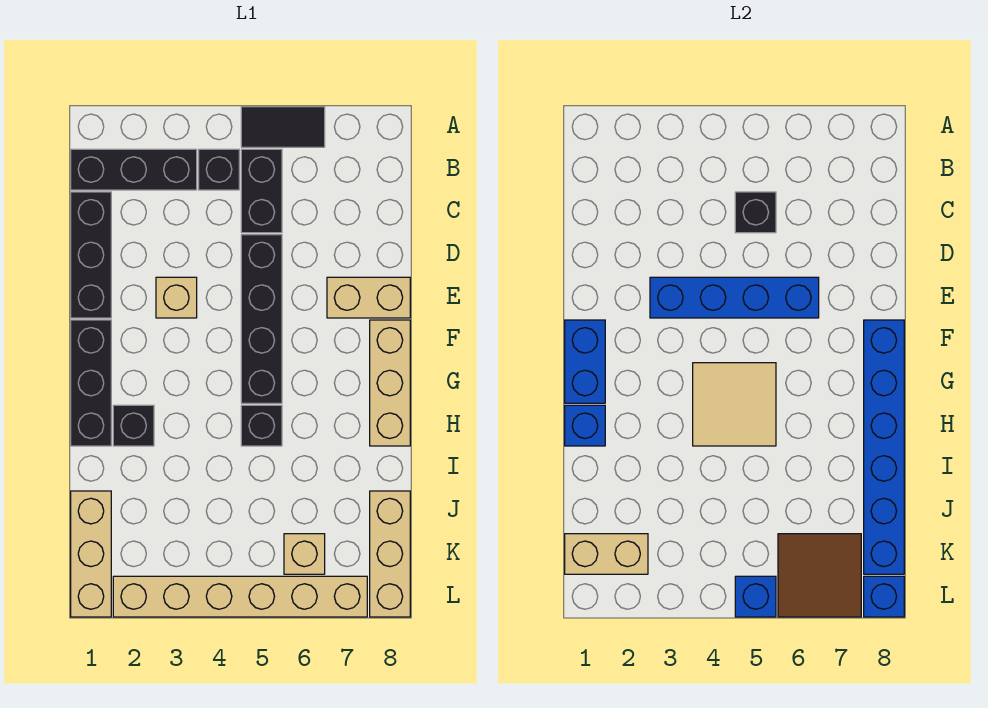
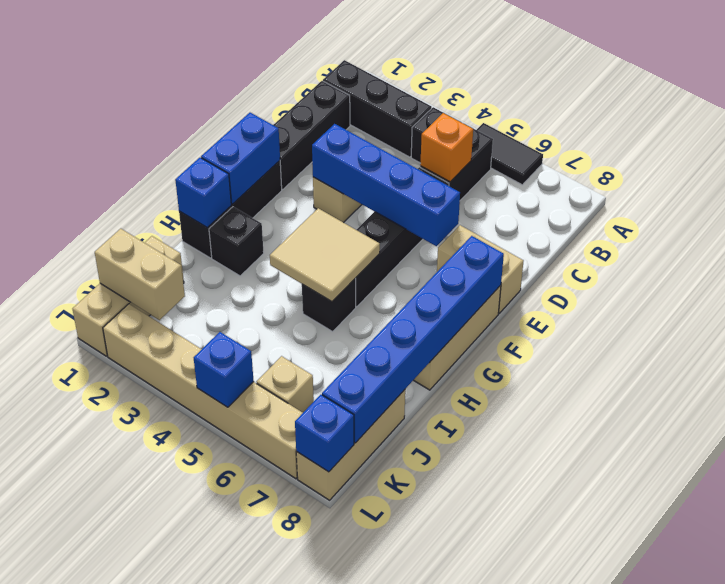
black 1x1 brick [735,192,776,233] -> orange 1x1 brick [420,113,473,182]
brown 2x2 tile [778,534,861,617] -> none

